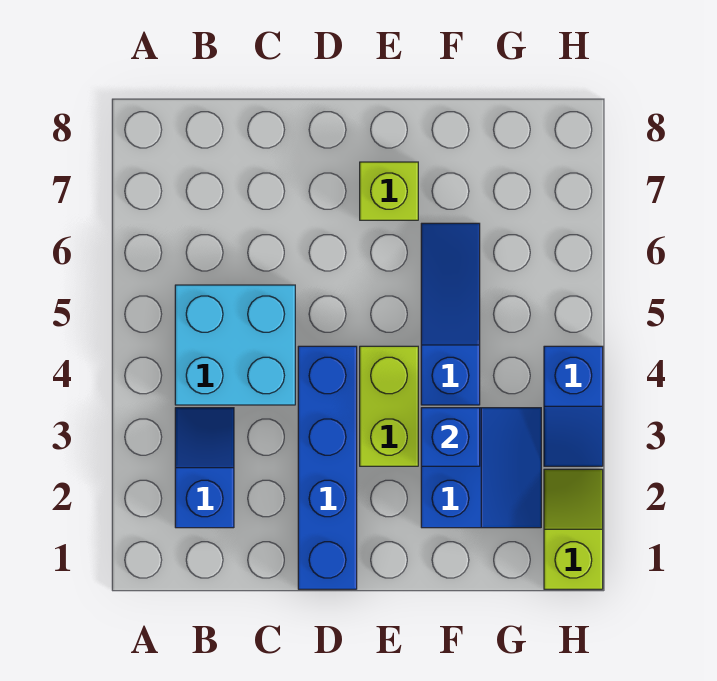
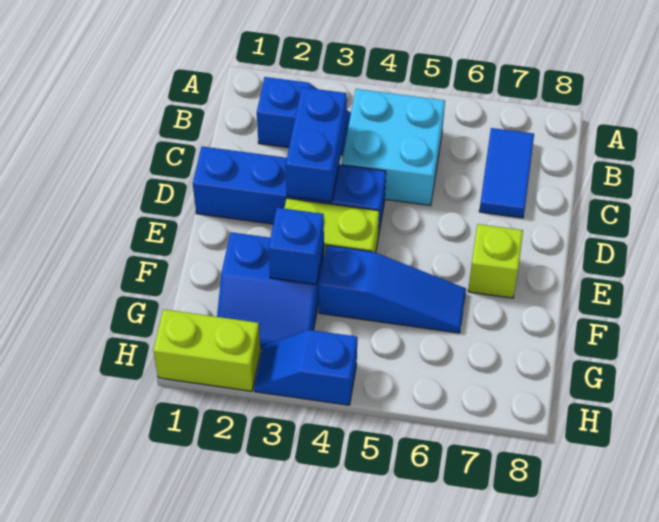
none -> blue 1x2 tile [479,128,534,218]
none -> blue 1x2 brick [286,87,347,202]
lime 1x2 slope [544,469,603,589] -> lime 1x2 brick [153,309,261,391]

